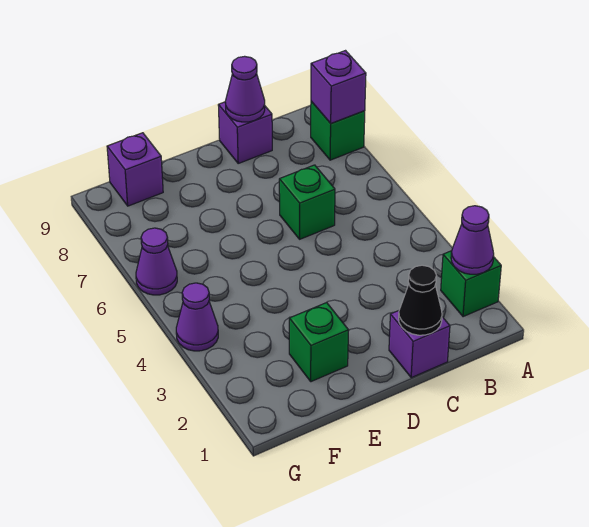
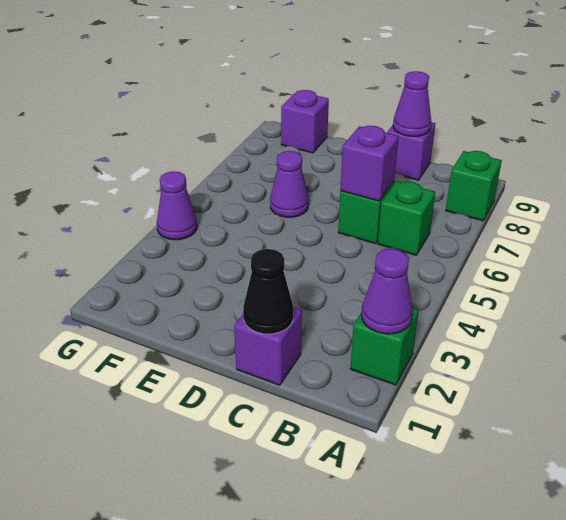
purple 1x1 brick [311,51,366,123] -> purple 1x1 brick moved to [340,126,399,201]
green 1x1 brick [289,303,349,382] -> green 1x1 brick moved to [378,181,435,255]
purple 1x1 cone [136,228,177,295] -> purple 1x1 cone moved to [270,151,309,217]

